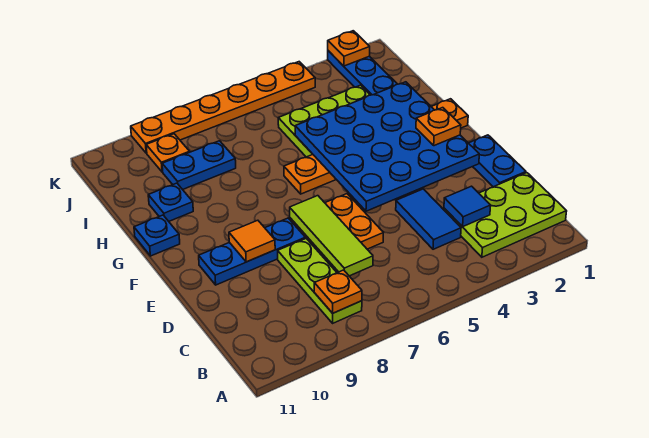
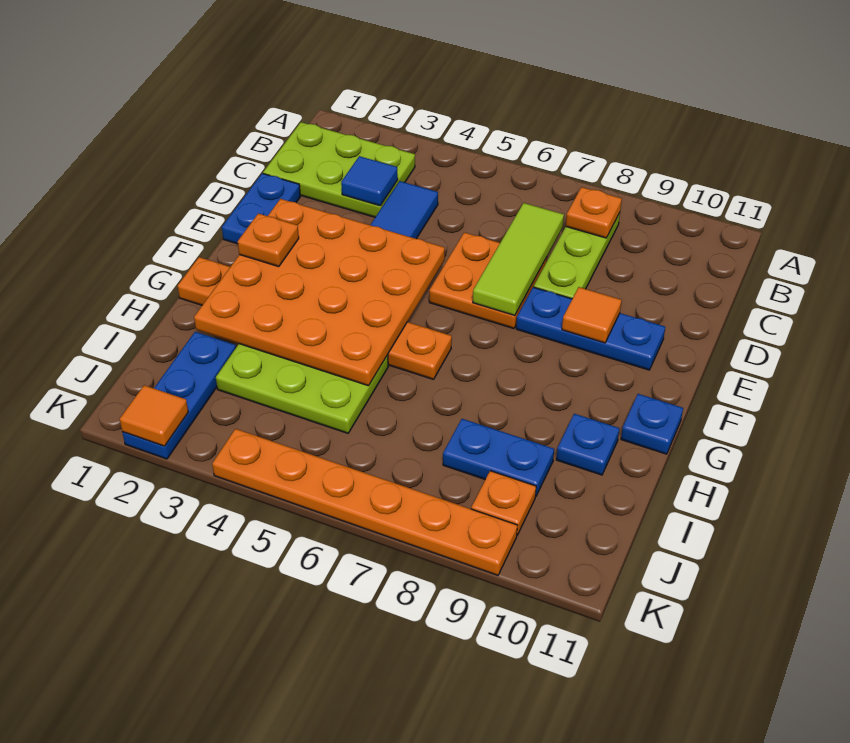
blue 4x4 plate [295,82,479,211] -> orange 4x4 plate [194,199,445,386]
orange 1x1 plate [328,31,370,66] -> orange 1x1 tile [120,385,188,446]

